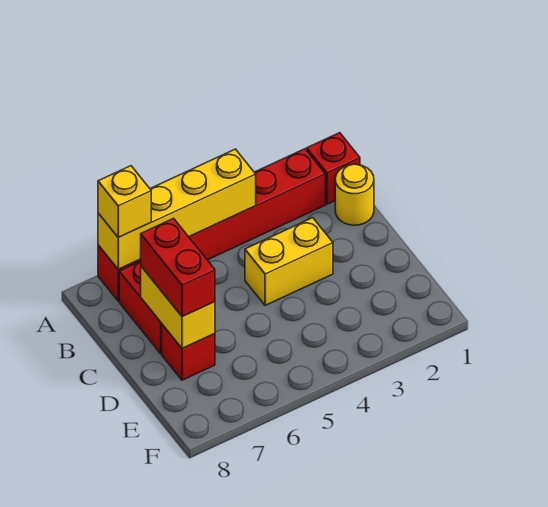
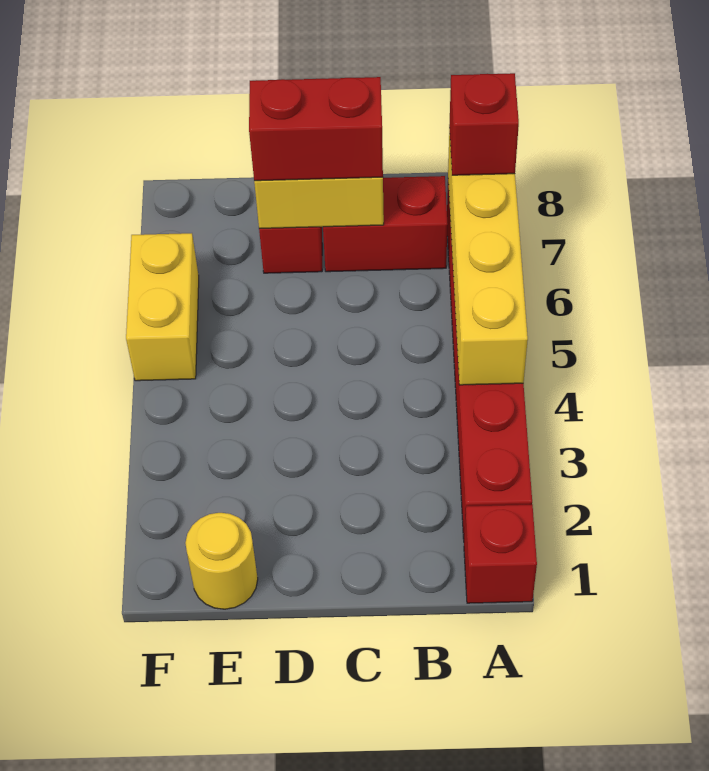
yellow 1x1 brick [98,166,151,237] -> red 1x1 brick [449,73,519,175]
yellow 1x1 round brick [335,164,374,225] -> yellow 1x1 round brick moved to [185,513,258,609]
yellow 1x2 brick [245,218,333,306] -> yellow 1x2 brick moved to [126,233,199,381]

